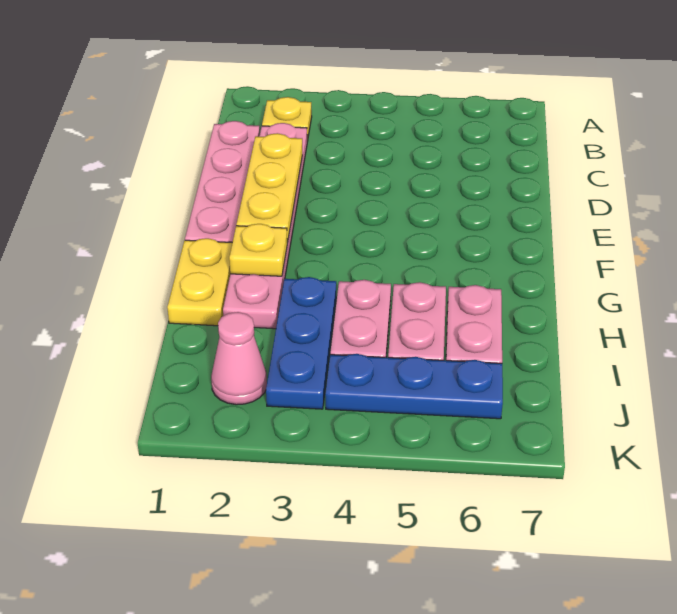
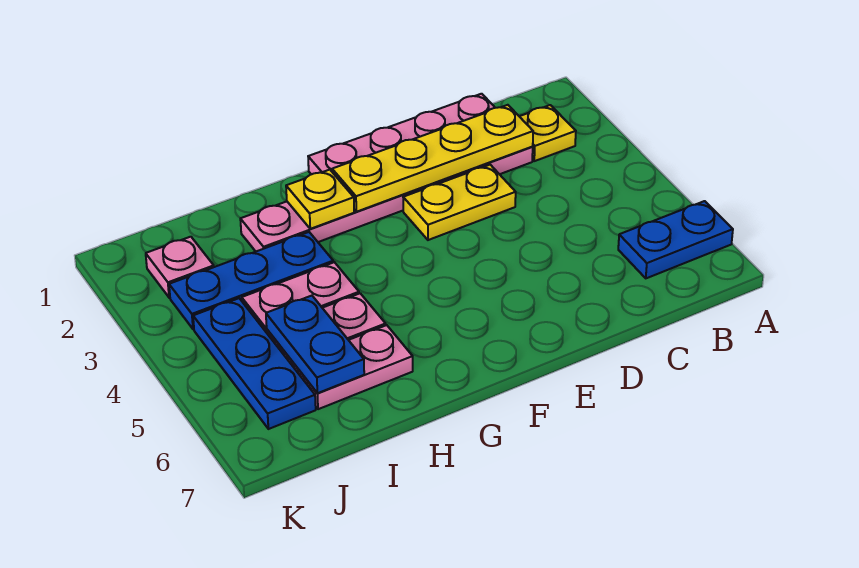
none -> blue 1x2 plate [618,201,733,278]
yellow 1x3 plate [236,133,302,243] -> yellow 1x4 plate [332,105,533,212]
yellow 1x2 plate [167,238,232,326] -> yellow 1x2 plate moved to [403,165,516,240]
none -> blue 1x2 plate [266,296,364,393]
pink 1x1 cone [211,312,267,405] -> pink 1x1 plate [146,237,214,298]

